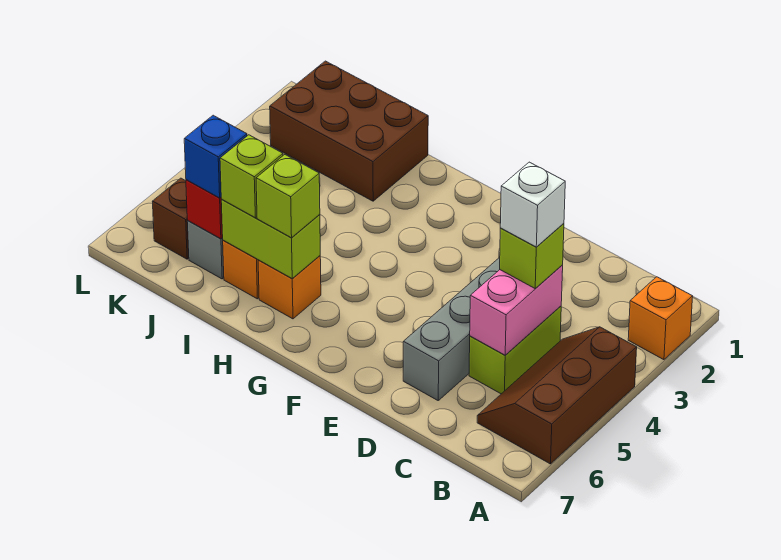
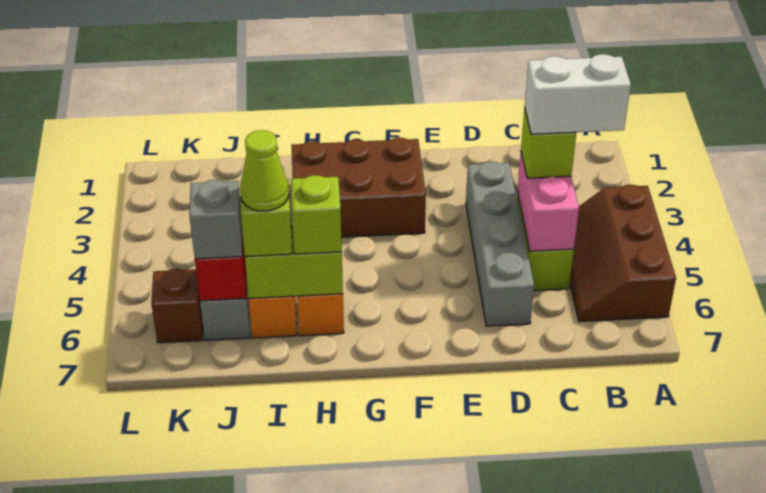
orange 1x1 brick [628,277,693,360] -> none
white 1x1 brick [500,162,565,247] -> white 1x2 brick [525,54,631,134]
brown 2x3 brick [270,61,428,201] -> brown 2x3 brick moved to [291,138,426,237]
none -> lime 1x1 cone [240,130,289,211]
blue 1x1 brick [184,115,247,198] -> grey 1x1 brick [189,180,242,259]

